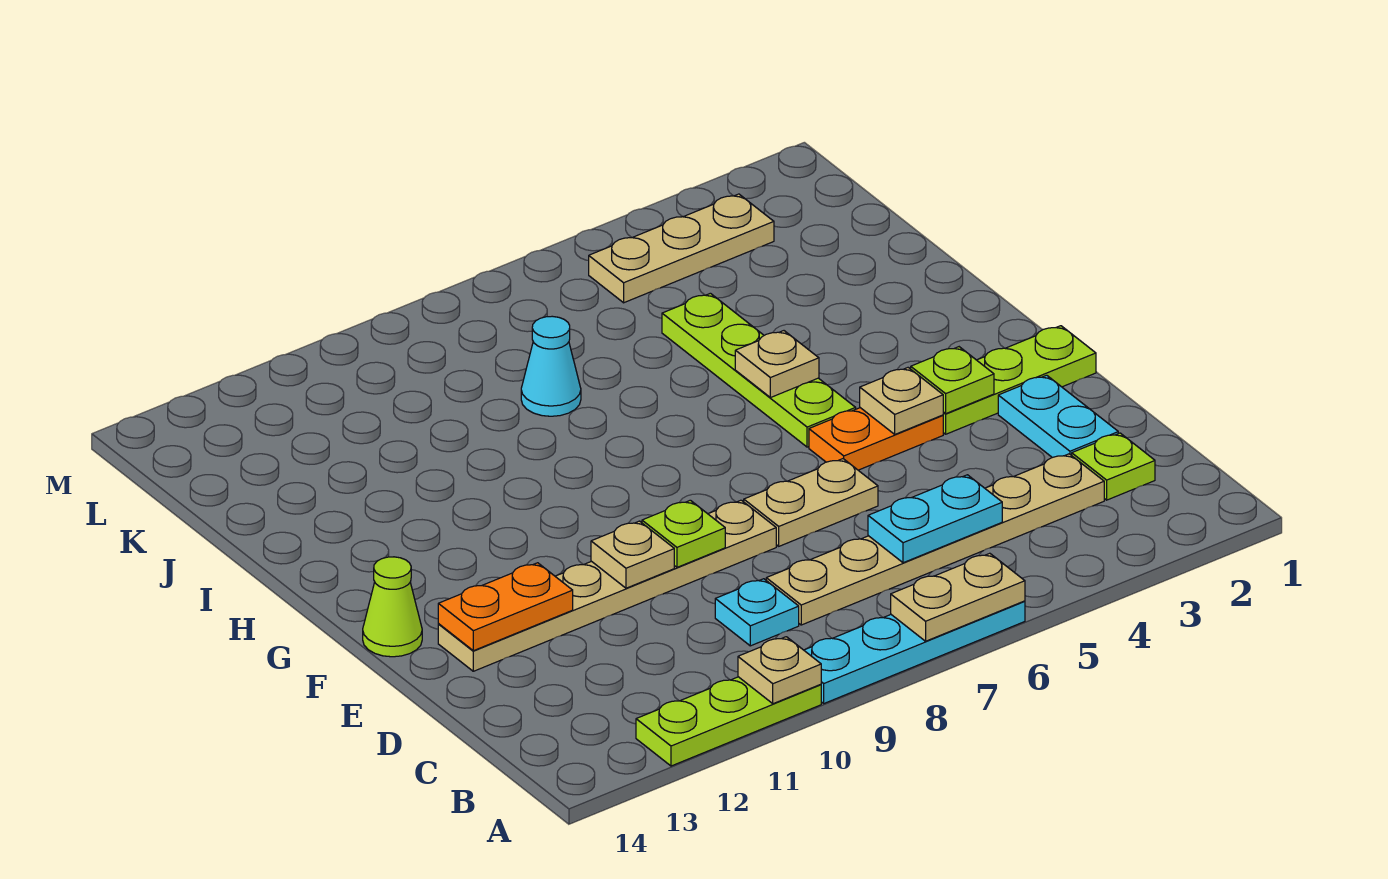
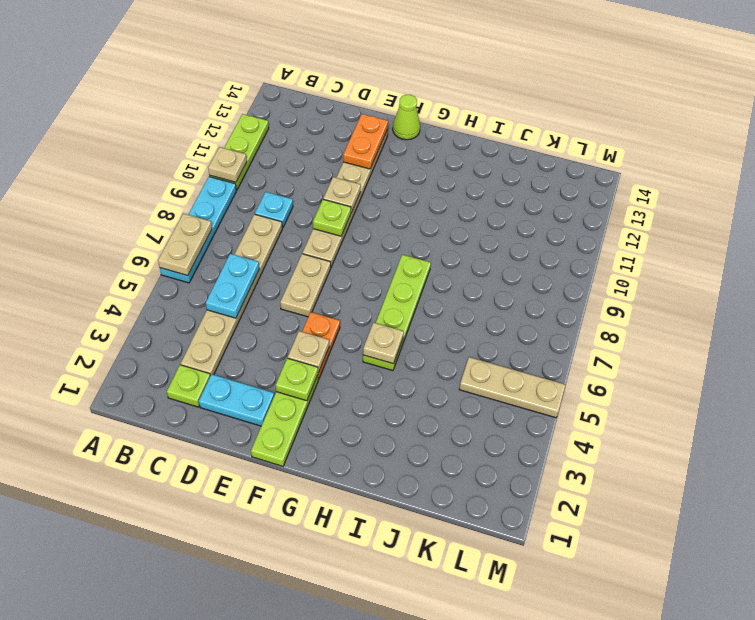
lime 1x4 plate [662,293,856,447] -> lime 1x4 plate turned to [363,255,431,371]
cyan 1x1 cone [521,316,581,416] -> none
tan 1x3 plate [589,194,774,303] -> tan 1x3 plate turned to [459,357,565,418]

